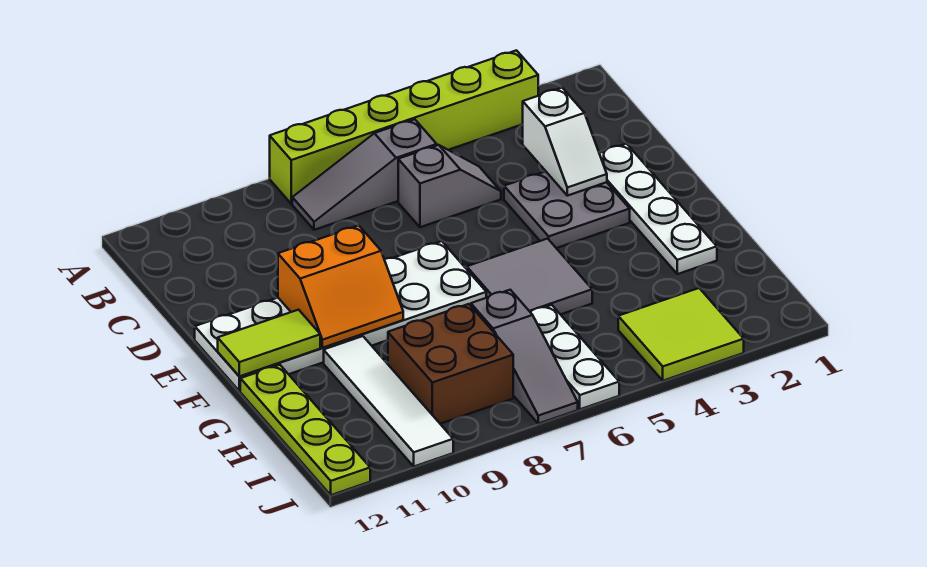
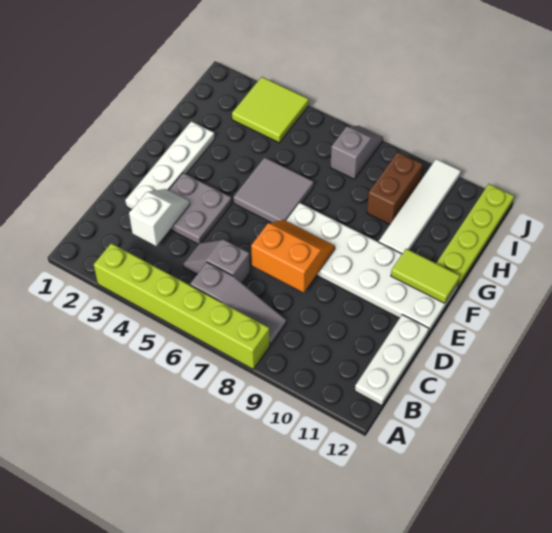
orange 2x2 slope [278,226,403,348] -> orange 2x2 slope moved to [251,220,335,293]
white 1x3 plate [530,305,619,409] -> white 1x3 plate moved to [355,315,429,406]
grey 1x3 slope [471,290,578,424] -> grey 1x2 slope [330,126,383,179]
brown 2x2 brick [388,304,513,424] -> brown 1x2 brick [367,152,423,224]

